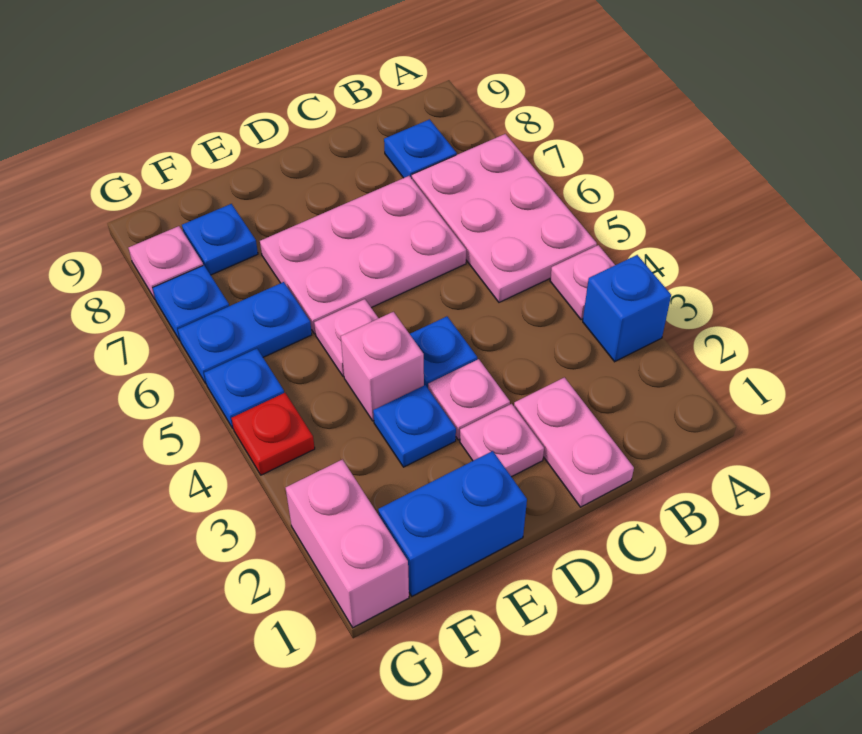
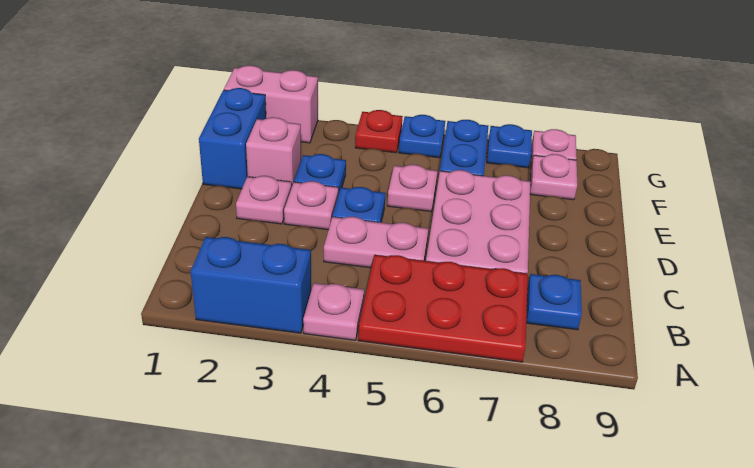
blue 1x1 brick [583,255,671,362] -> blue 1x2 brick [191,237,311,333]
pink 2x3 plate [412,134,597,302] -> red 2x3 plate [358,255,528,362]
pink 1x2 plate [514,377,634,507] -> pink 1x2 plate moved to [324,217,428,268]
pink 1x1 brick [341,312,424,421] -> pink 1x1 brick moved to [246,117,301,185]
blue 1x1 plate [182,204,258,275] -> pink 1x1 plate [530,154,577,200]

